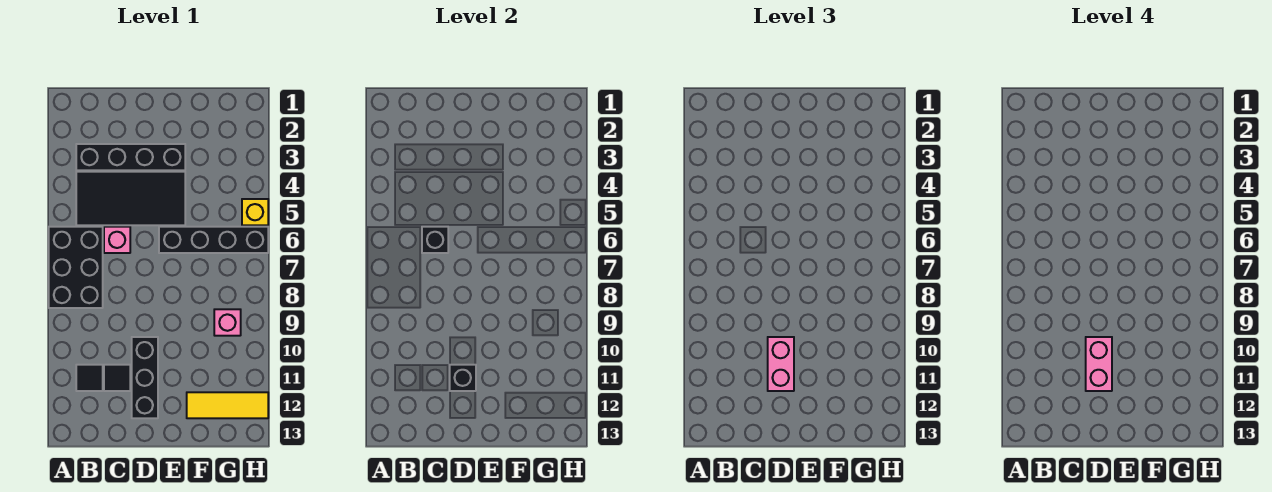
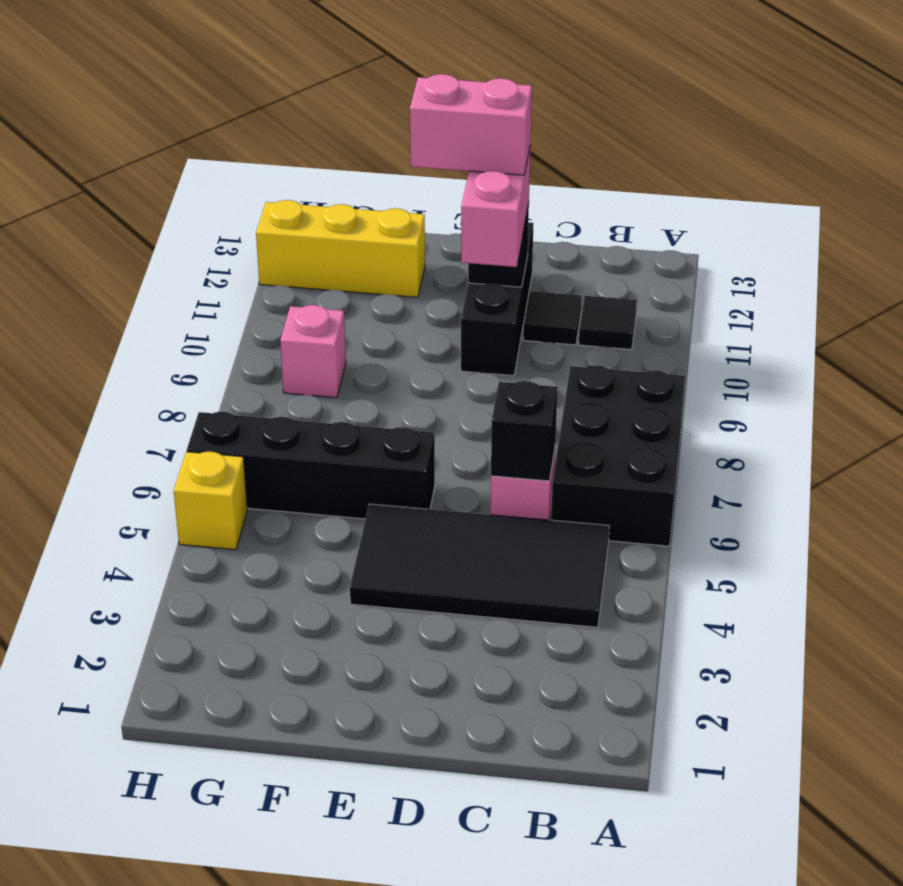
black 1x4 brick [76,144,185,170] -> none
pink 1x2 brick [1086,337,1112,391] -> pink 1x2 brick turned to [410,74,532,175]
yellow 1x3 tile [187,392,268,418] -> yellow 1x3 brick [256,200,425,297]

